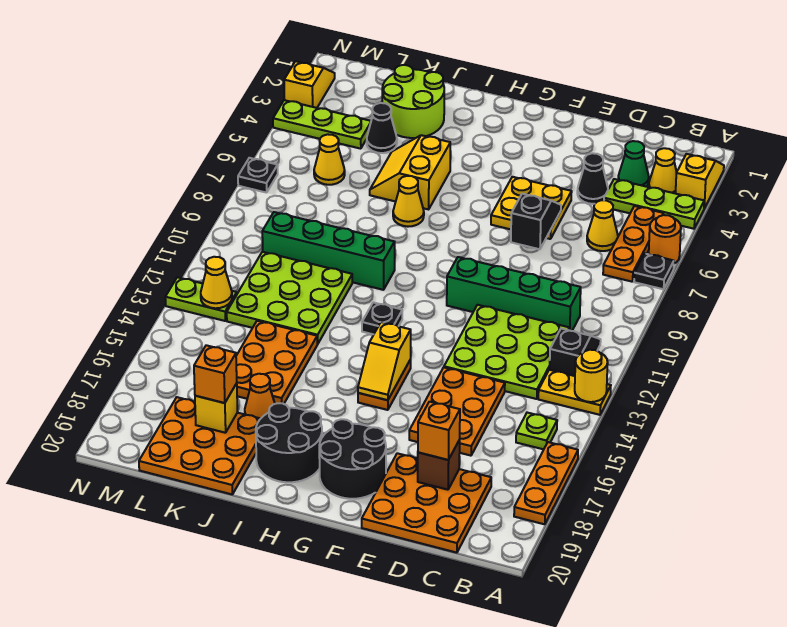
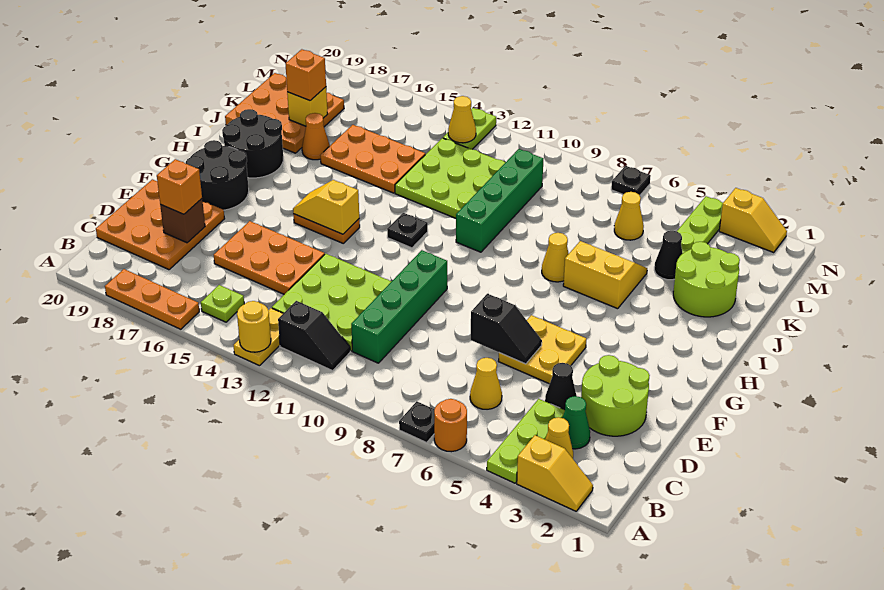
orange 1x3 plate [603,206,663,282] -> none
none -> lime 2x2 round brick [581,355,650,436]

